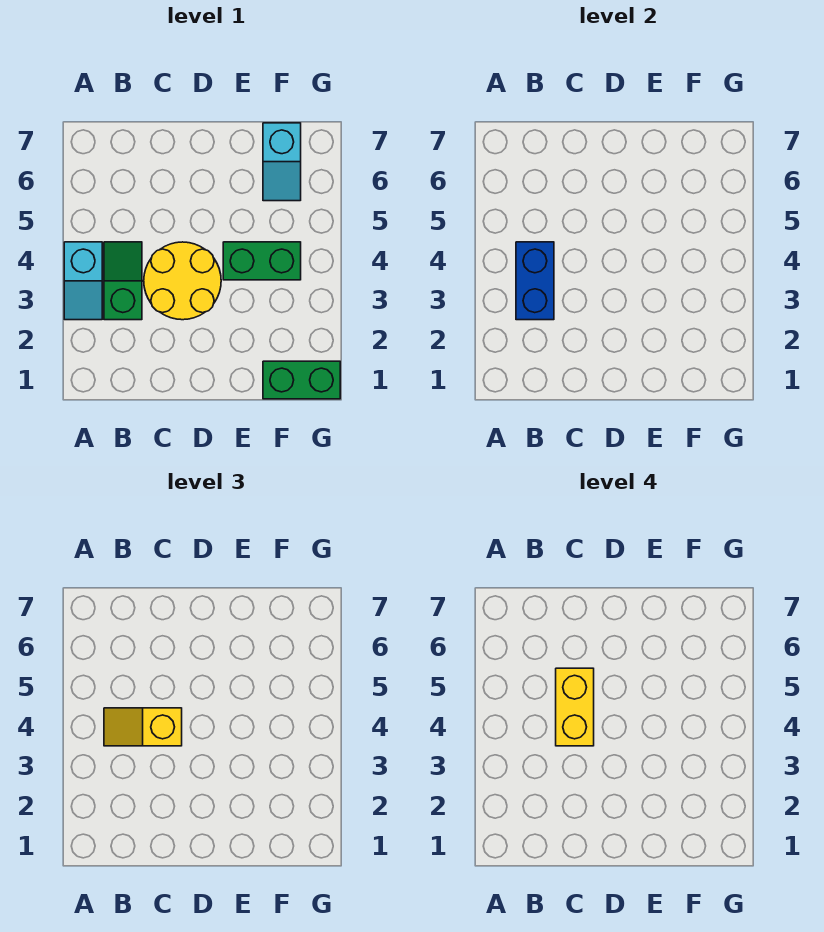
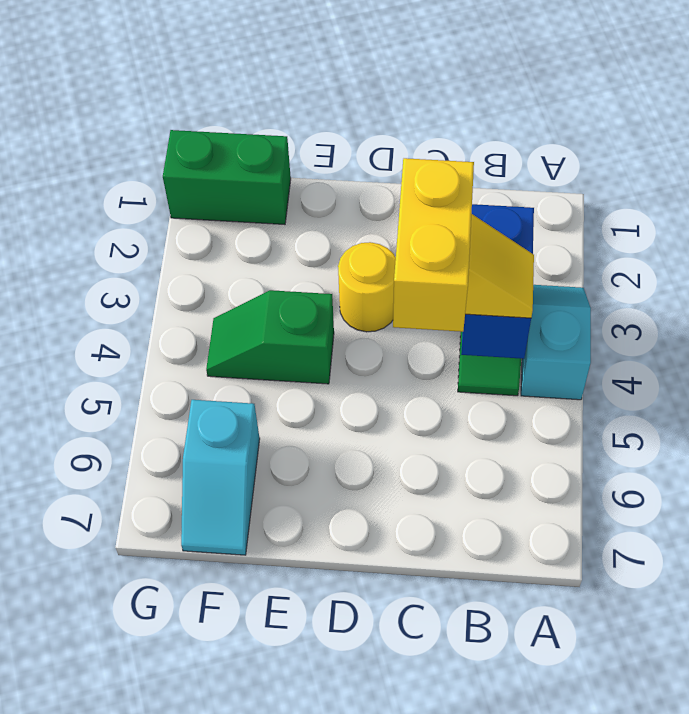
yellow 2x2 round brick [144,242,221,320] -> yellow 1x1 round brick [338,242,396,332]
green 1x2 brick [223,242,301,280] -> green 1x2 slope [206,290,334,384]
cyan 1x2 slope [263,123,301,201] -> cyan 1x2 slope turned to [181,400,260,555]

